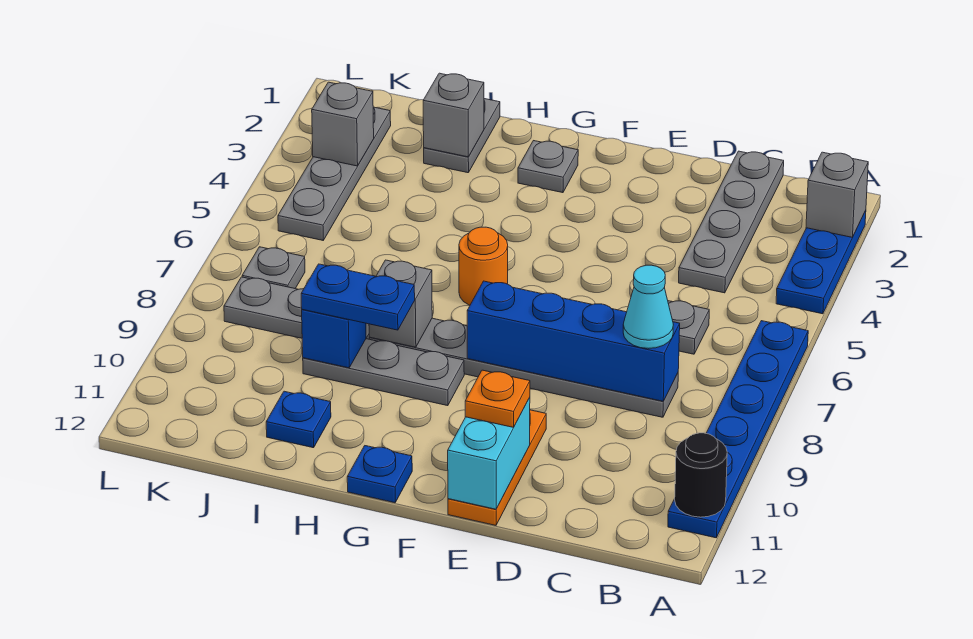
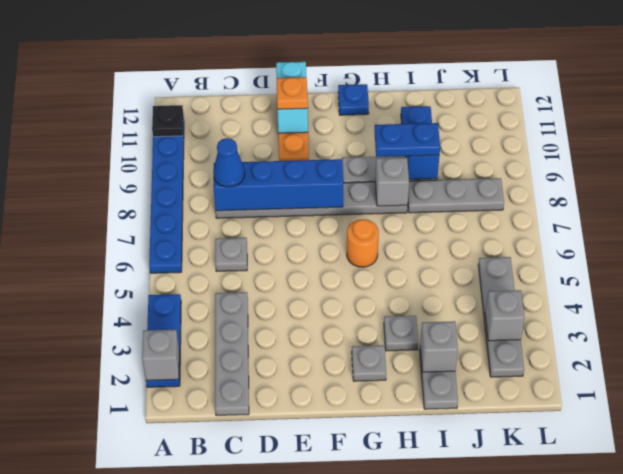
black 1x1 round brick [675,433,727,517] -> black 1x1 plate [152,105,183,137]
cyan 1x1 cone [623,265,673,348] -> blue 1x1 cone [213,138,245,187]
grey 1x1 plate [242,247,305,288] -> grey 1x1 plate moved to [384,316,418,351]

